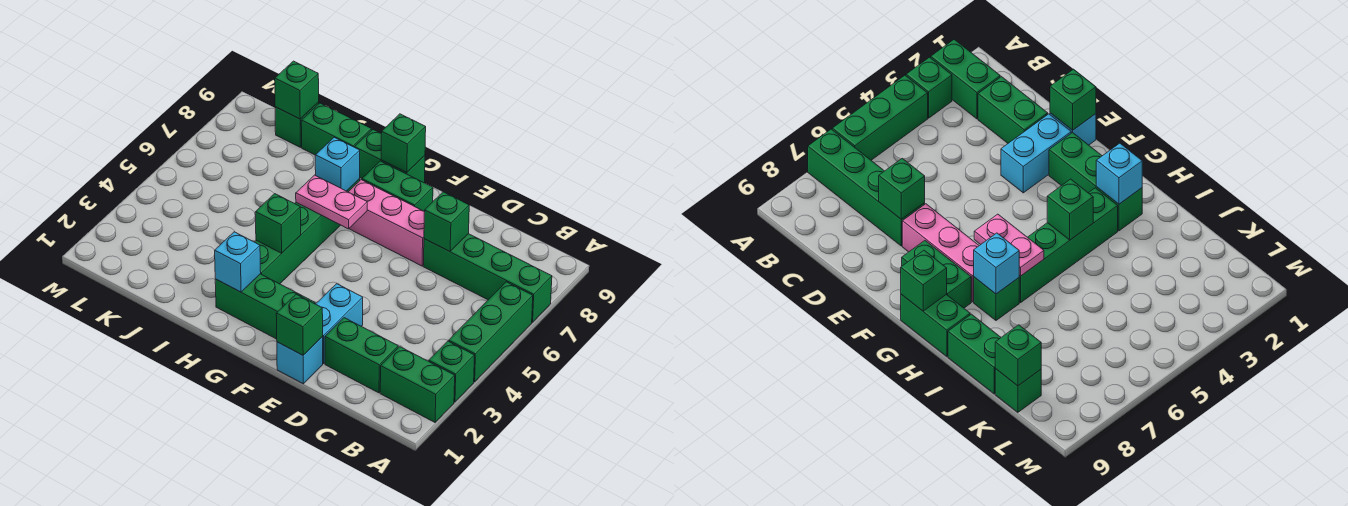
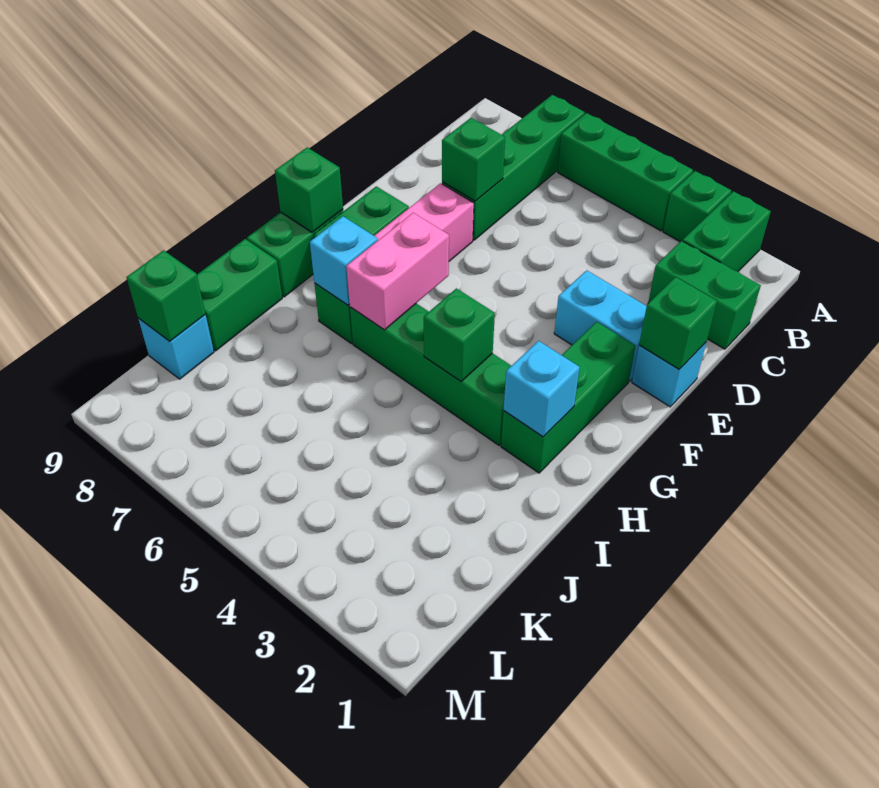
green 1x2 brick [325,318,398,393] -> green 1x2 brick turned to [648,241,761,349]
pink 1x2 plate [296,175,367,229] -> pink 1x2 brick [346,213,449,330]
green 1x1 brick [275,103,319,147] -> cyan 1x1 brick [138,315,214,379]

